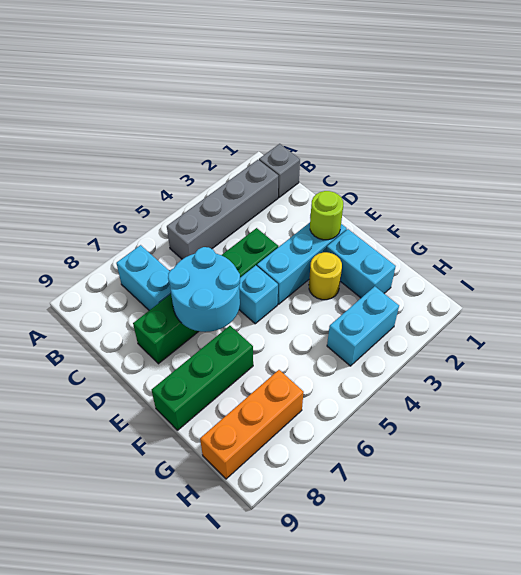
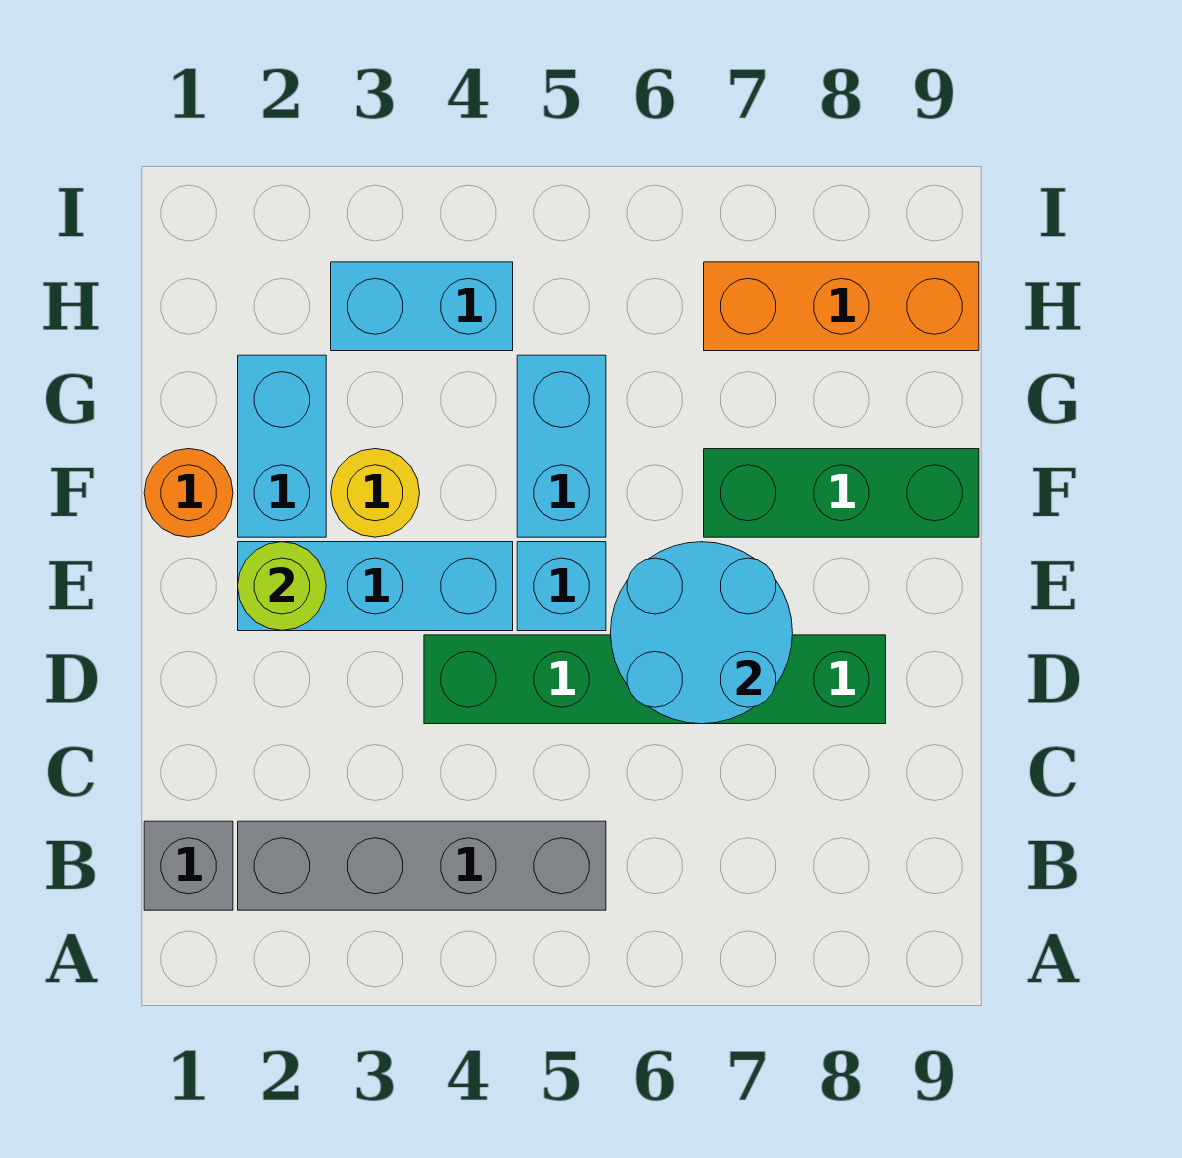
cyan 1x2 brick [116,245,171,310] -> cyan 1x2 brick moved to [517,355,606,537]
none -> orange 1x1 round brick [144,449,233,537]

